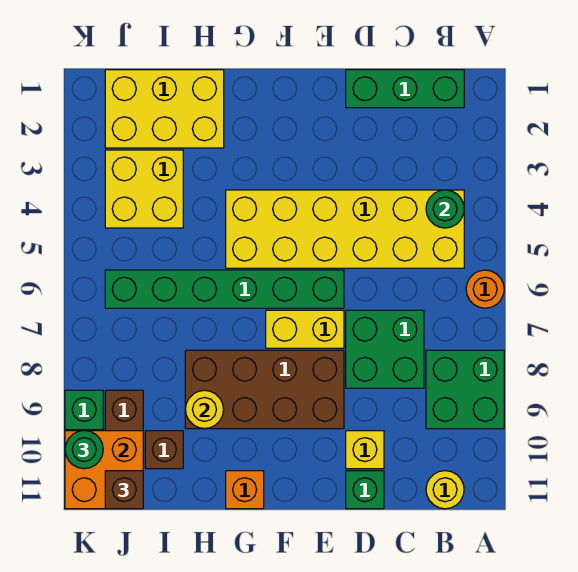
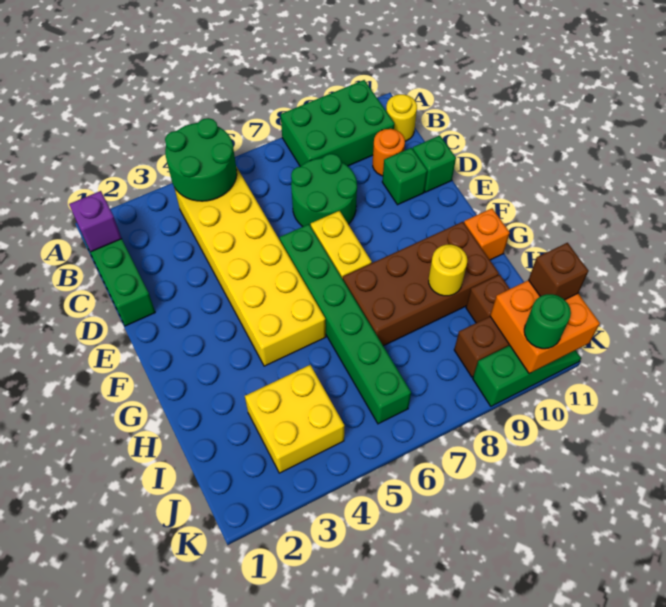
orange 1x1 round brick [466,270,504,308] -> orange 1x1 round brick moved to [373,129,405,176]
green 2x2 brick [426,350,504,429] -> green 2x3 brick [281,80,395,166]
none -> purple 1x1 brick [69,191,122,252]
green 1x1 round brick [426,190,464,228] -> green 2x2 round brick [165,118,237,201]
green 2x2 brick [346,310,424,388] -> green 2x2 round brick [291,154,357,227]
yellow 1x1 brick [346,431,384,469] -> green 1x1 brick [382,148,427,205]
brown 2x4 brick [185,350,344,429] -> brown 2x4 brick turned to [343,222,499,346]
yellow 2x3 brick [105,70,224,148] -> none

